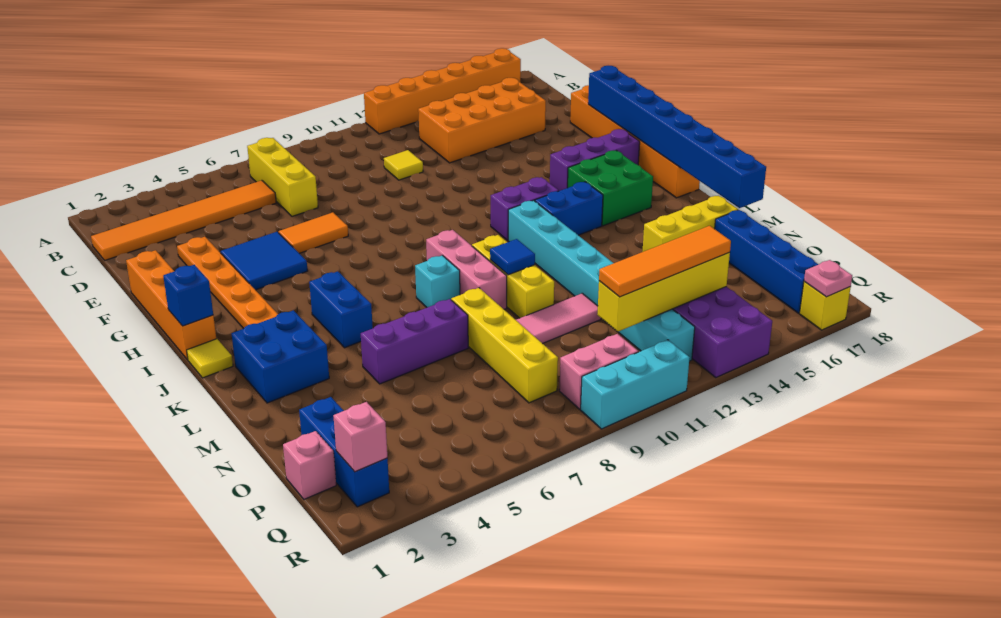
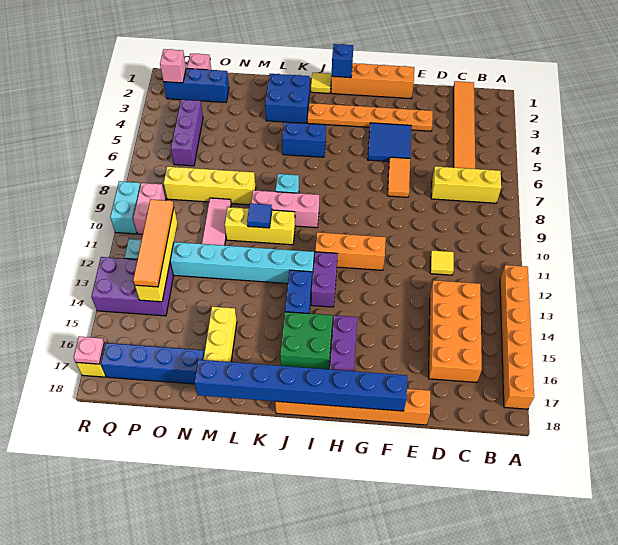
none -> orange 1x3 brick [315,232,386,270]
purple 1x3 brick [361,299,468,384] -> purple 1x3 brick moved to [171,100,203,166]
cyan 1x3 brick [581,340,690,429] -> cyan 1x2 brick [110,181,141,234]

